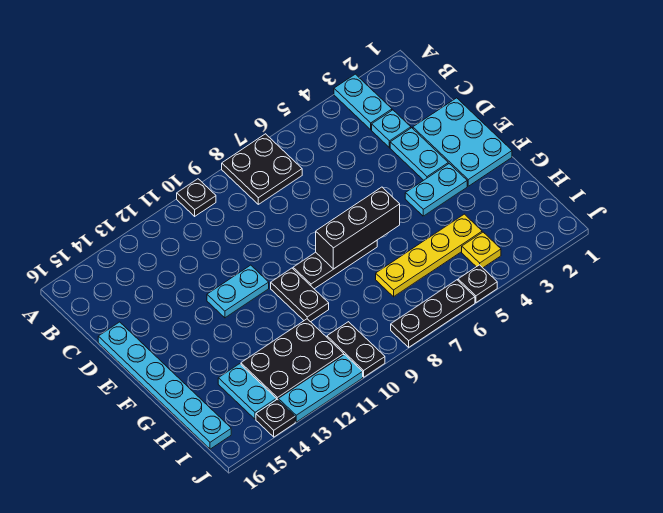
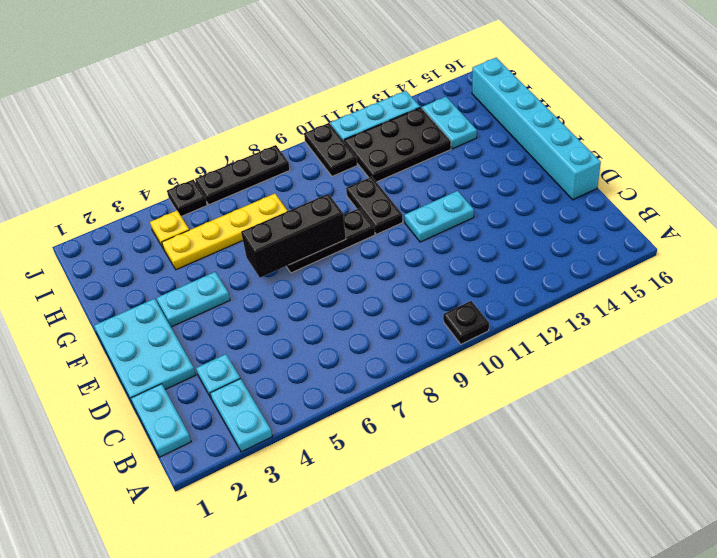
black 2x2 plate [222,134,302,204] -> none
cyan 1x2 plate [390,128,448,180] -> cyan 1x2 plate moved to [131,384,191,457]
cyan 1x6 plate [98,322,231,449] -> cyan 1x6 brick [472,58,601,200]
black 1x1 plate [256,399,295,437] -> none

